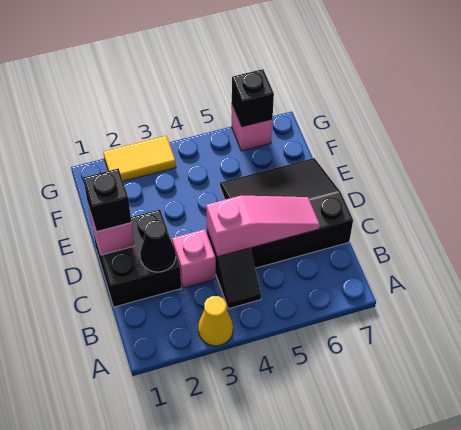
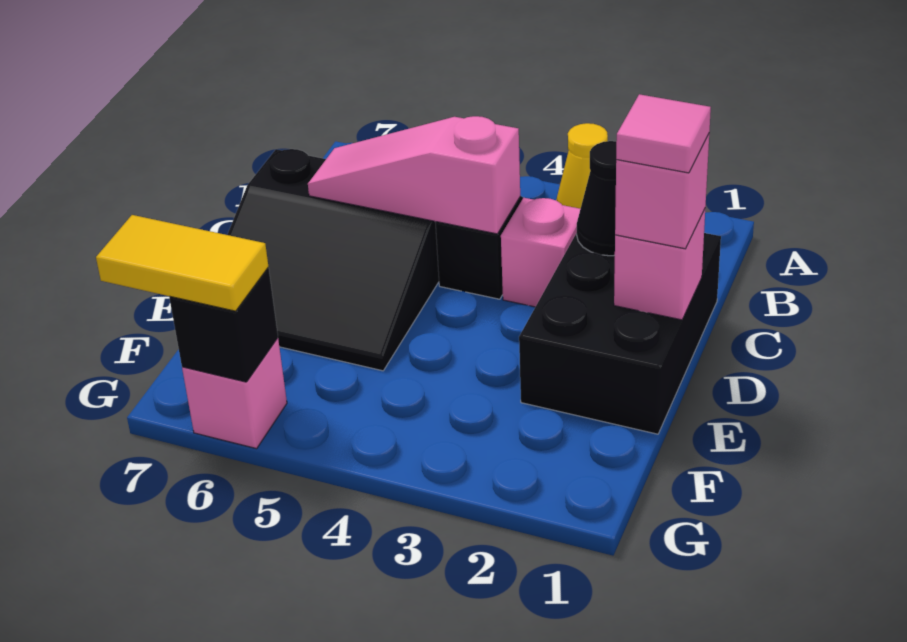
black 2x2 brick [93,210,181,307] -> black 2x3 brick [519,233,721,434]
black 1x1 brick [83,168,131,232] -> pink 1x1 brick [615,134,709,249]
none -> pink 1x1 tile [616,94,711,173]
yellow 1x2 tile [103,136,176,181] -> yellow 1x2 tile moved to [96,215,269,311]

